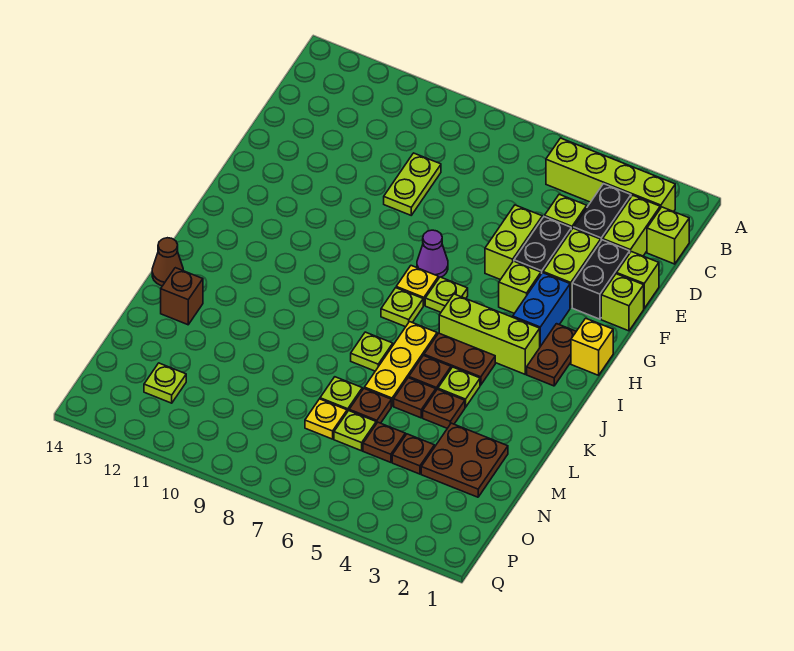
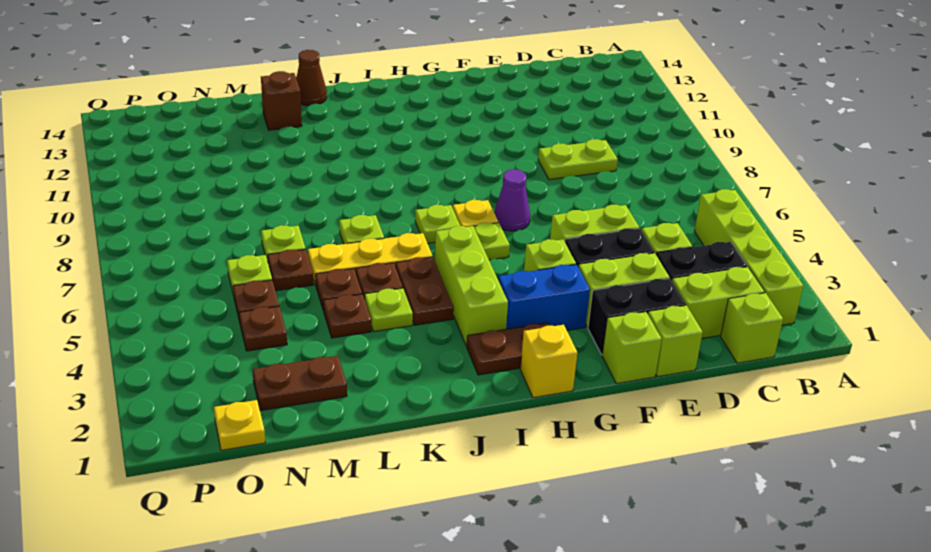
brown 2x2 plate [421,423,508,497] -> brown 1x2 plate [253,356,347,411]
yellow 1x1 plate [305,399,347,439] -> yellow 1x1 plate moved to [214,400,265,450]
lime 1x1 plate [144,363,186,403] -> none

